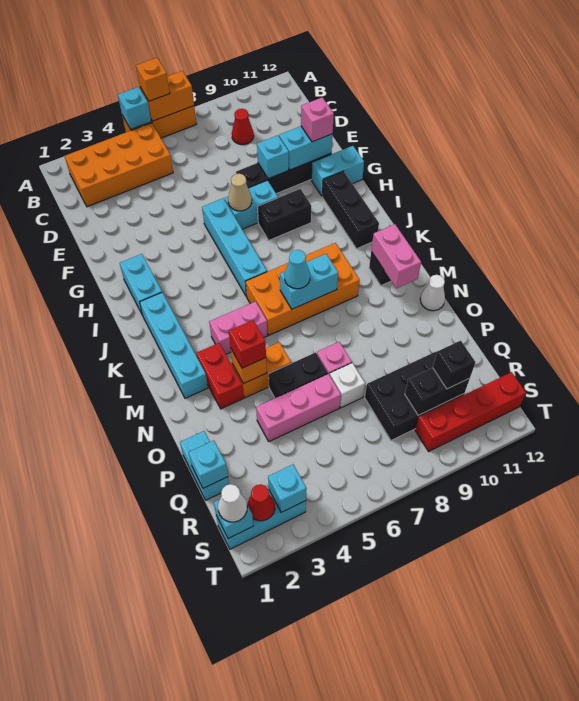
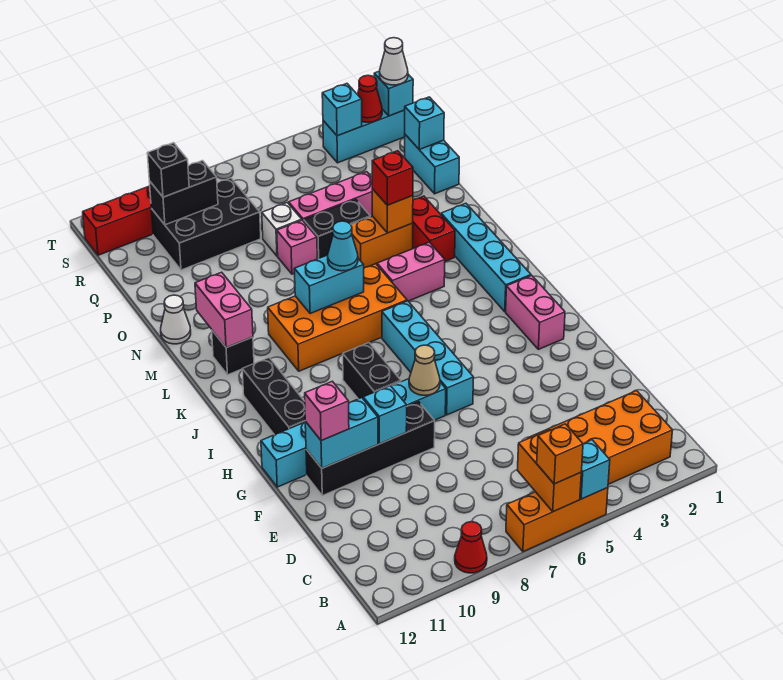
orange 1x2 brick [140,71,194,121] -> orange 1x2 brick turned to [517,431,581,512]
red 1x1 cone [232,109,254,145] -> red 1x1 cone moved to [455,522,487,573]
cyan 1x2 brick [120,254,162,315] -> pink 1x2 brick [506,276,565,349]
black 1x2 brick [258,189,311,240] -> black 1x2 brick turned to [343,343,401,399]

